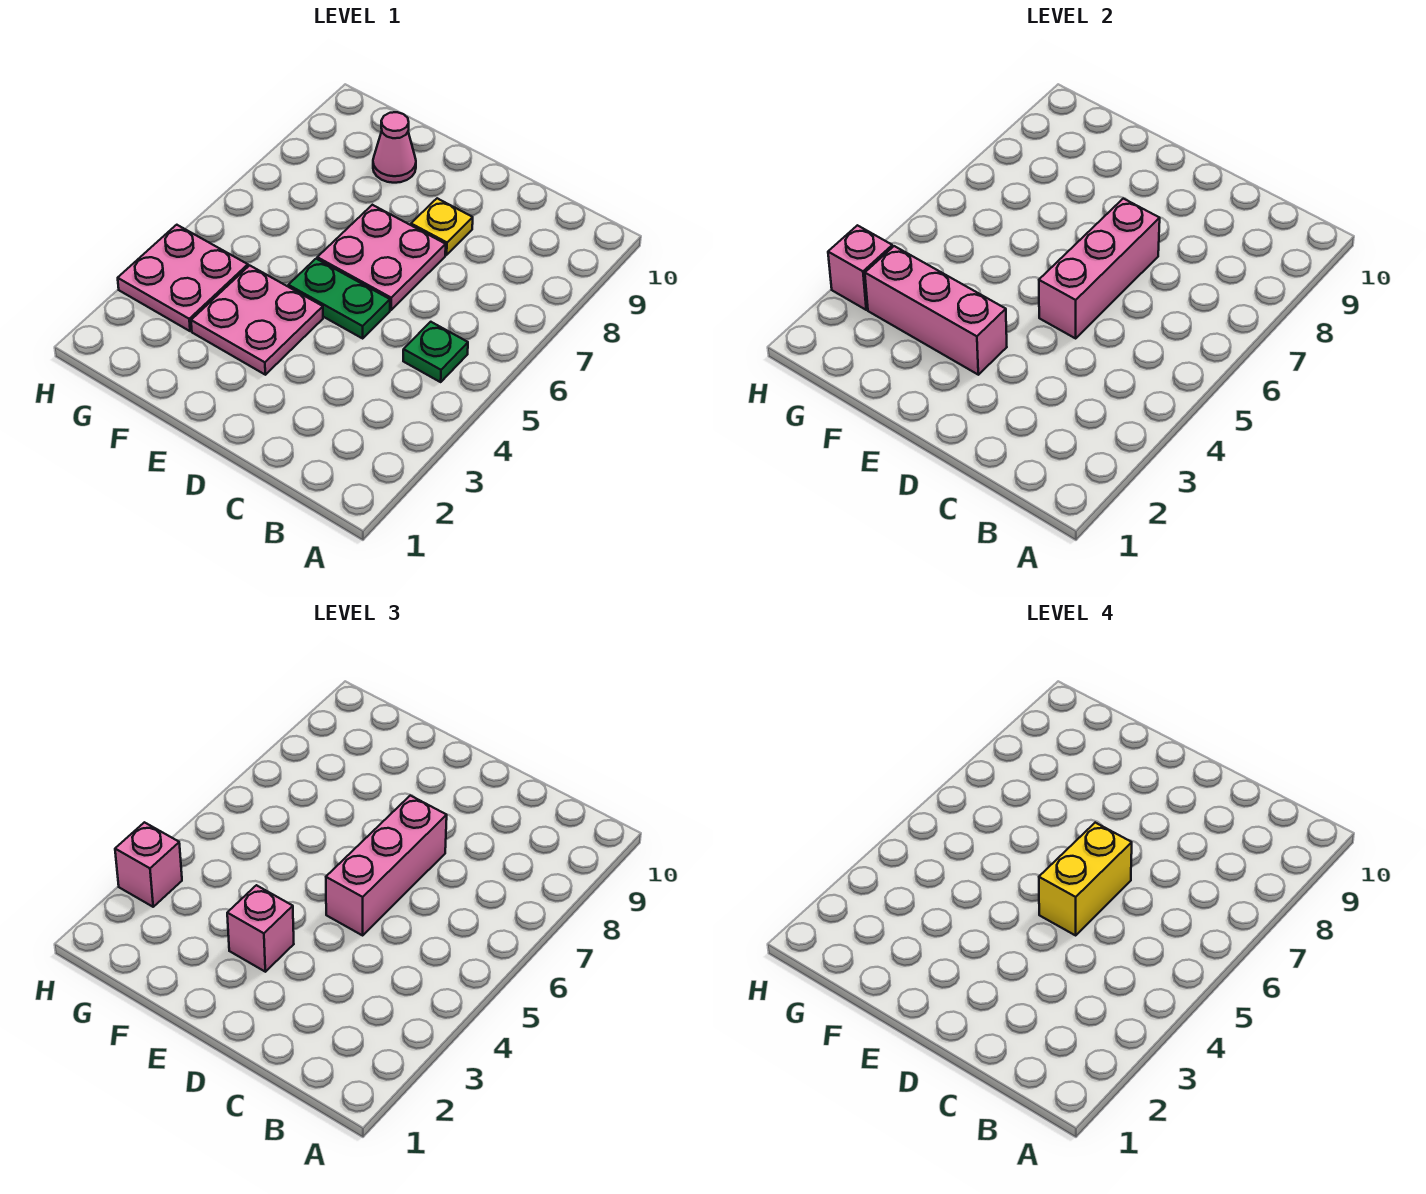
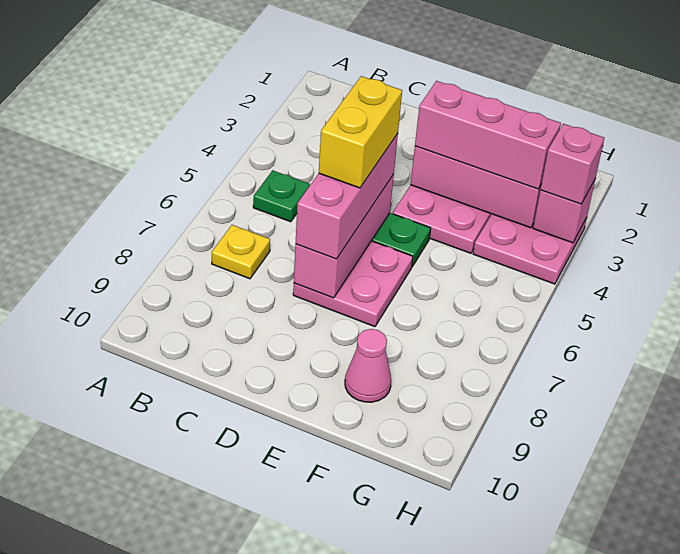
yellow 1x1 plate [411,198,473,255] -> yellow 1x1 plate moved to [212,225,270,279]
pink 1x1 brick [227,885,294,972] -> pink 1x3 brick [415,81,561,189]

